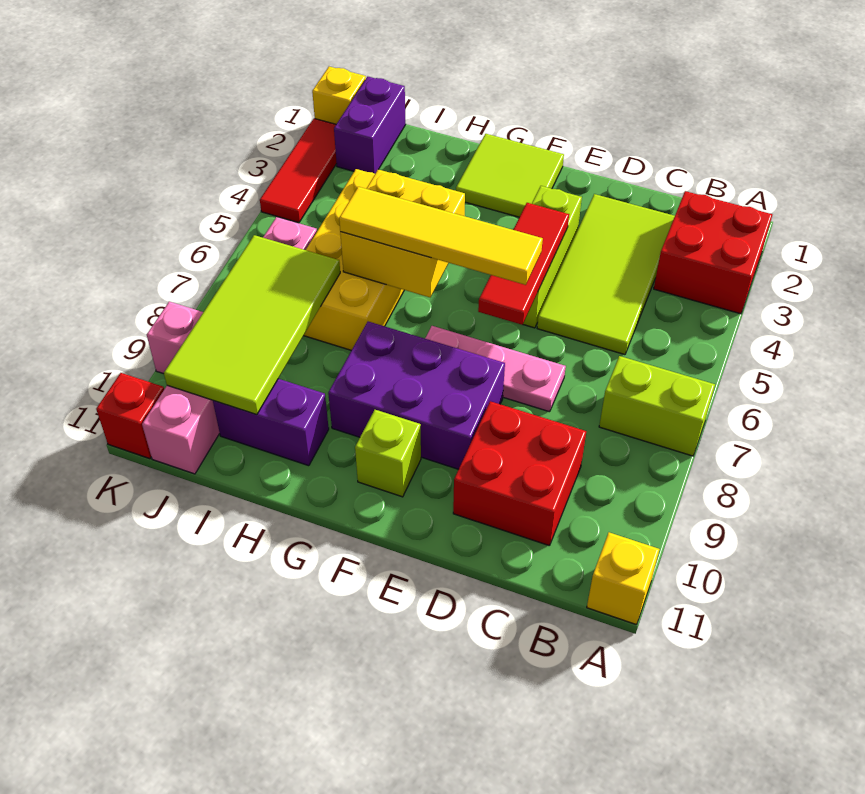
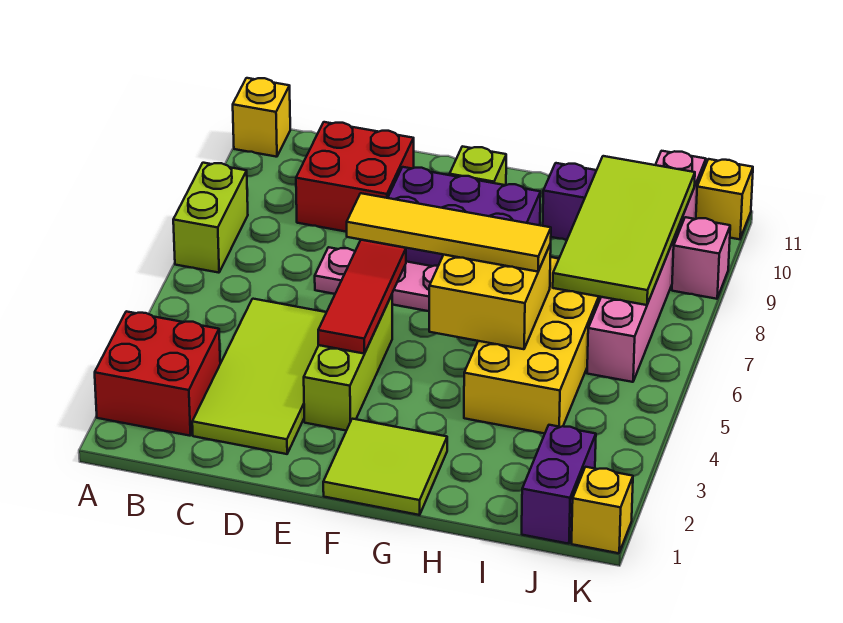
lime 1x2 brick [599,356,715,456] -> lime 1x2 brick turned to [173,163,248,273]
red 1x3 tile [260,118,337,223] -> none
red 1x1 brick [96,373,164,459] -> yellow 1x1 brick [696,159,753,239]

